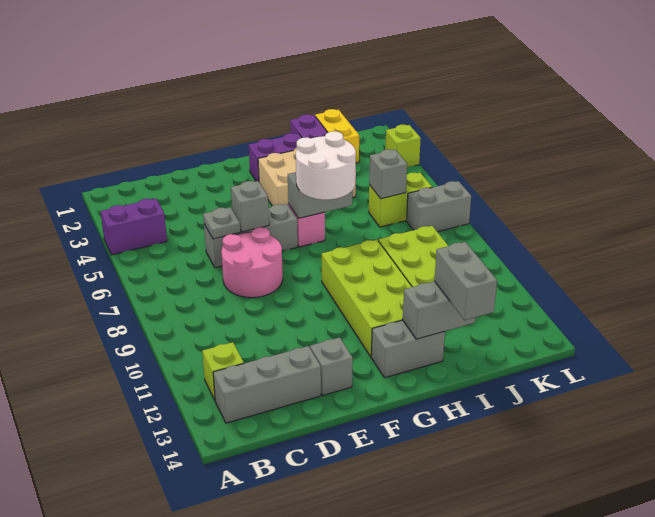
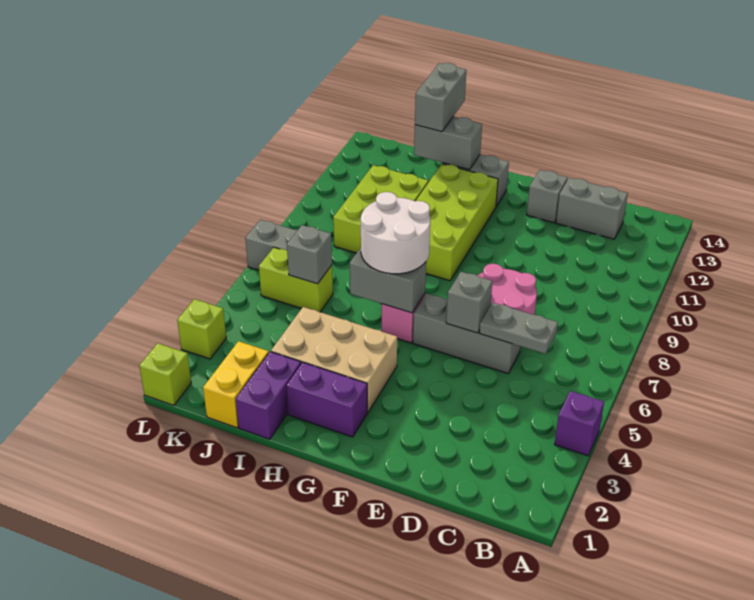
purple 1x2 brick [100,198,167,255] -> purple 1x1 brick [555,391,604,456]
lime 1x1 brick [202,342,244,400] -> lime 1x1 brick moved to [139,343,191,406]
grey 1x3 brick [213,346,321,423] -> grey 1x2 brick [556,178,628,239]
grey 1x1 plate [203,207,240,239] -> grey 1x2 plate [479,303,558,354]

